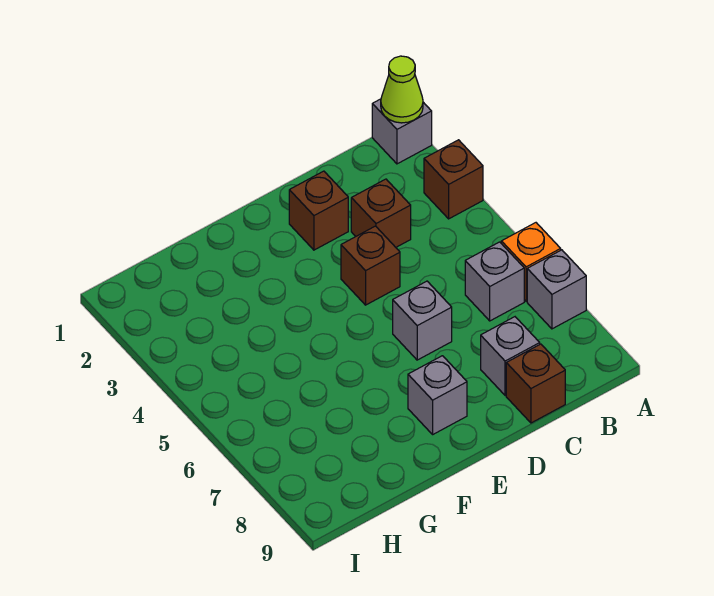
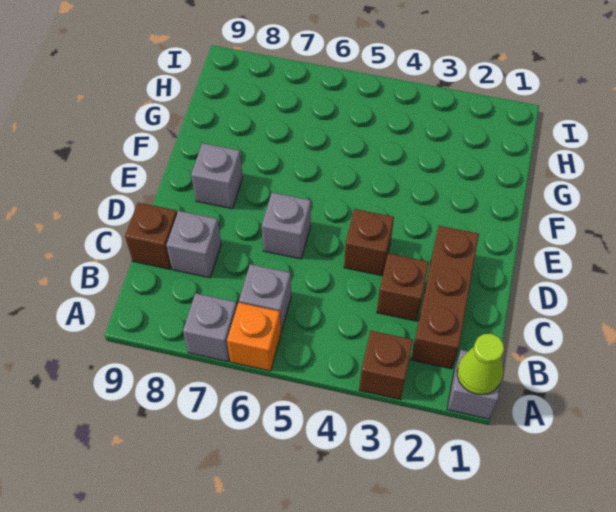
brown 1x1 brick [289,171,348,250] -> brown 1x3 brick [411,226,479,369]

